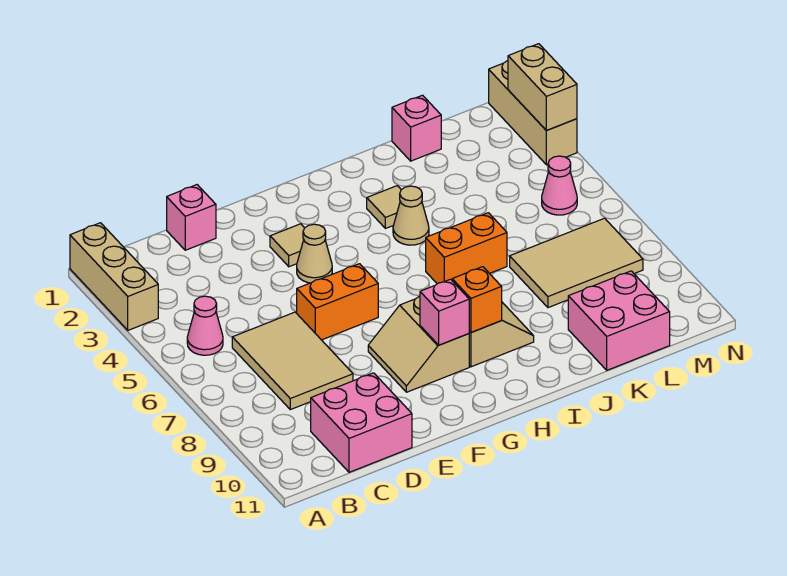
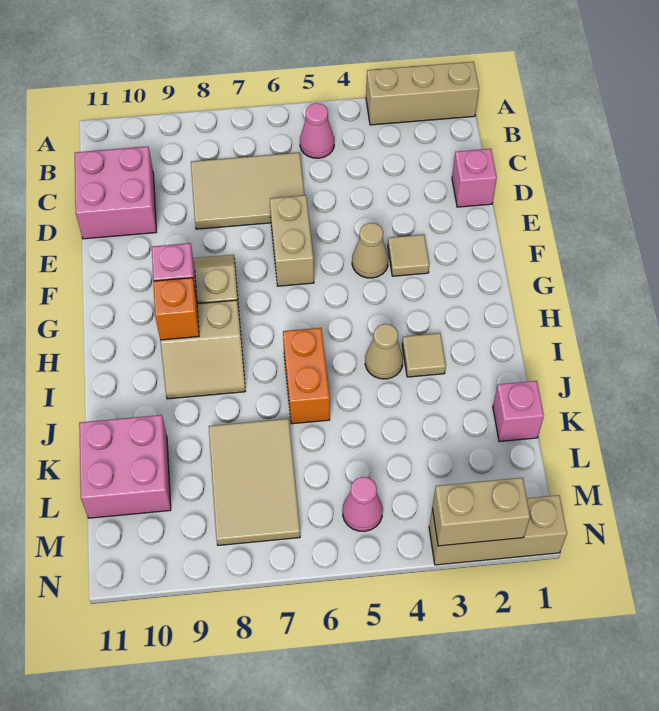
orange 1x2 brick [297,264,378,340] -> tan 1x2 brick [270,195,314,286]

